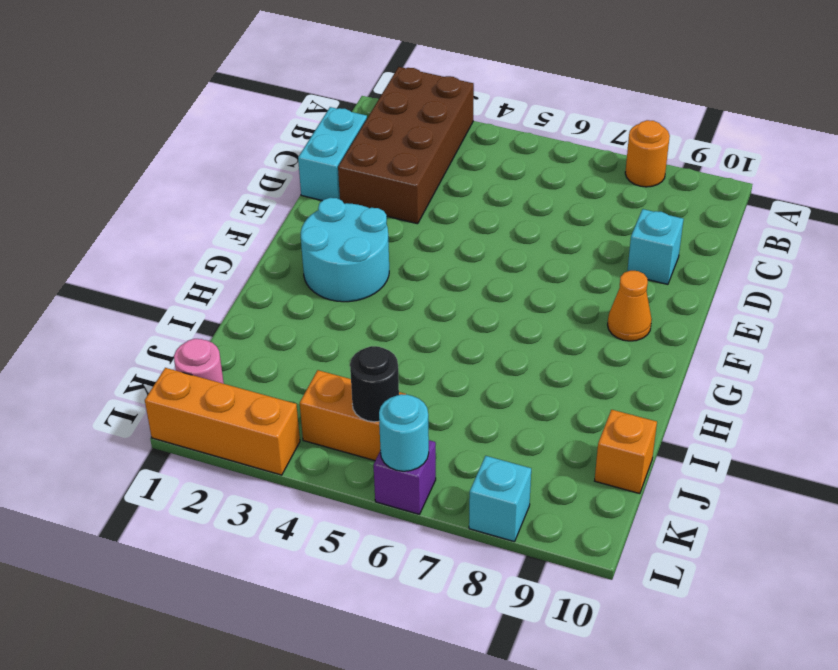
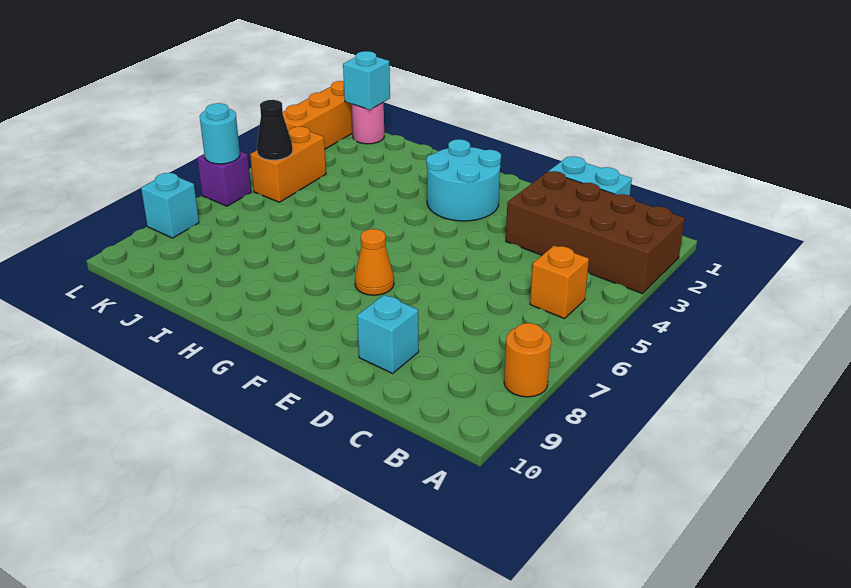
orange 1x1 cone [608,271,652,341] -> orange 1x1 cone moved to [355,229,394,295]
orange 1x1 brick [595,410,657,494] -> orange 1x1 brick moved to [530,246,589,319]
none -> cyan 1x1 brick [343,51,390,110]
black 1x1 round brick [350,346,399,422] -> black 1x1 cone [257,100,293,160]

